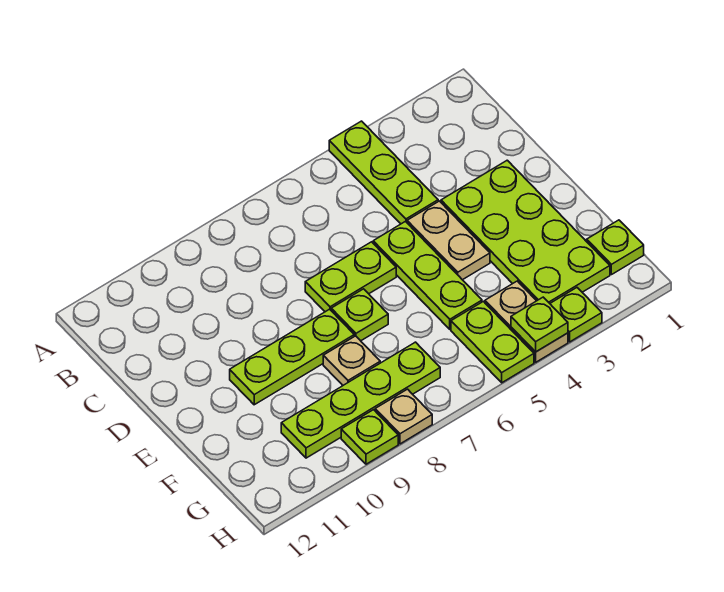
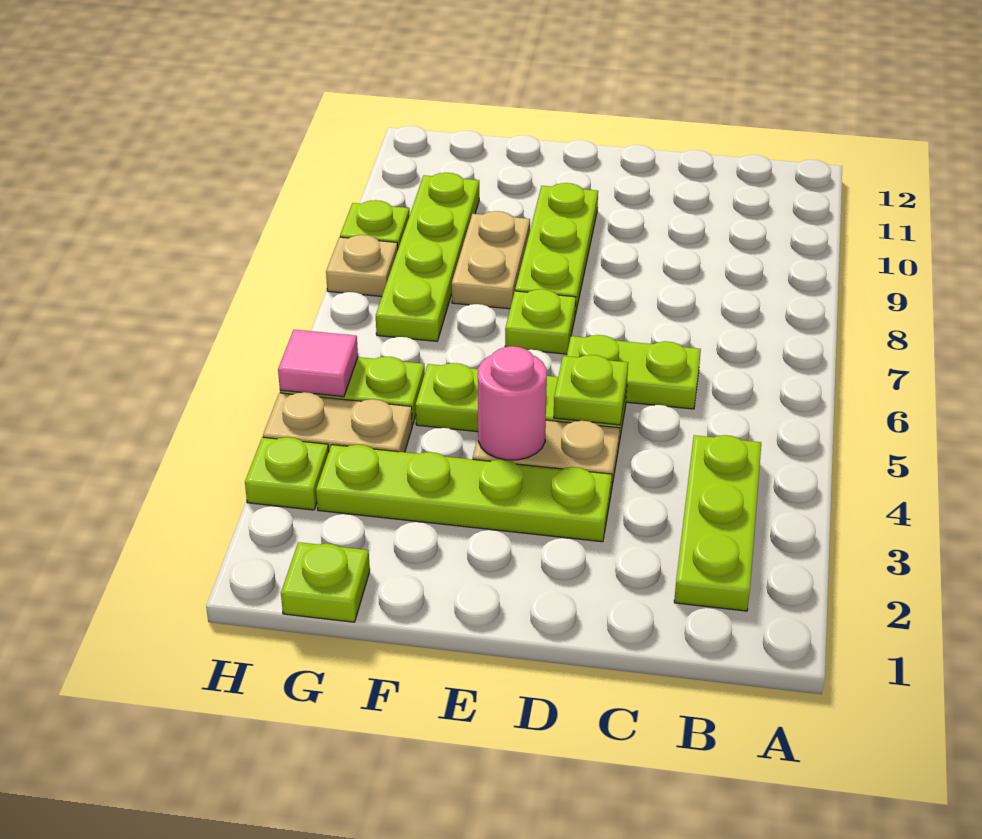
lime 1x3 plate [329,121,438,224] -> lime 1x3 plate turned to [674,435,761,611]
lime 2x4 plate [441,160,610,303] -> lime 1x4 plate [316,445,612,542]
lime 1x2 plate [305,242,396,312] -> lime 1x2 plate turned to [567,335,701,409]
none -> pink 1x1 round brick [478,346,547,460]
tan 1x1 plate [323,336,380,385] -> tan 1x2 plate [452,211,530,309]
lime 1x1 plate [511,297,568,352] -> lime 1x1 plate moved to [554,355,628,425]
none -> pink 1x1 tile [278,330,358,397]

